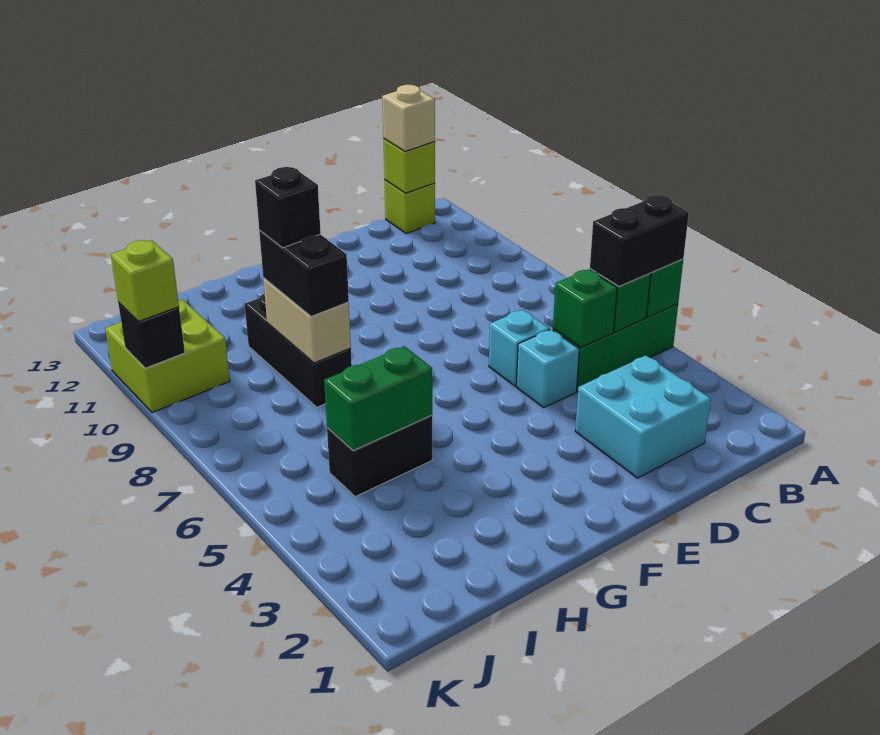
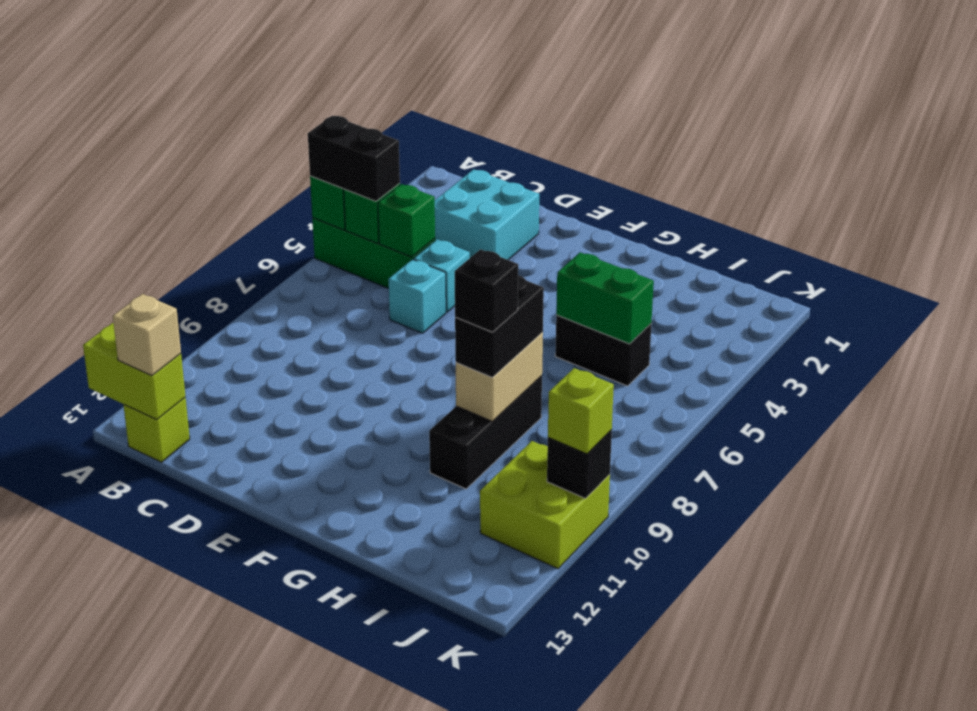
lime 1x1 brick [383,139,435,193] -> lime 1x2 brick [83,323,186,420]

